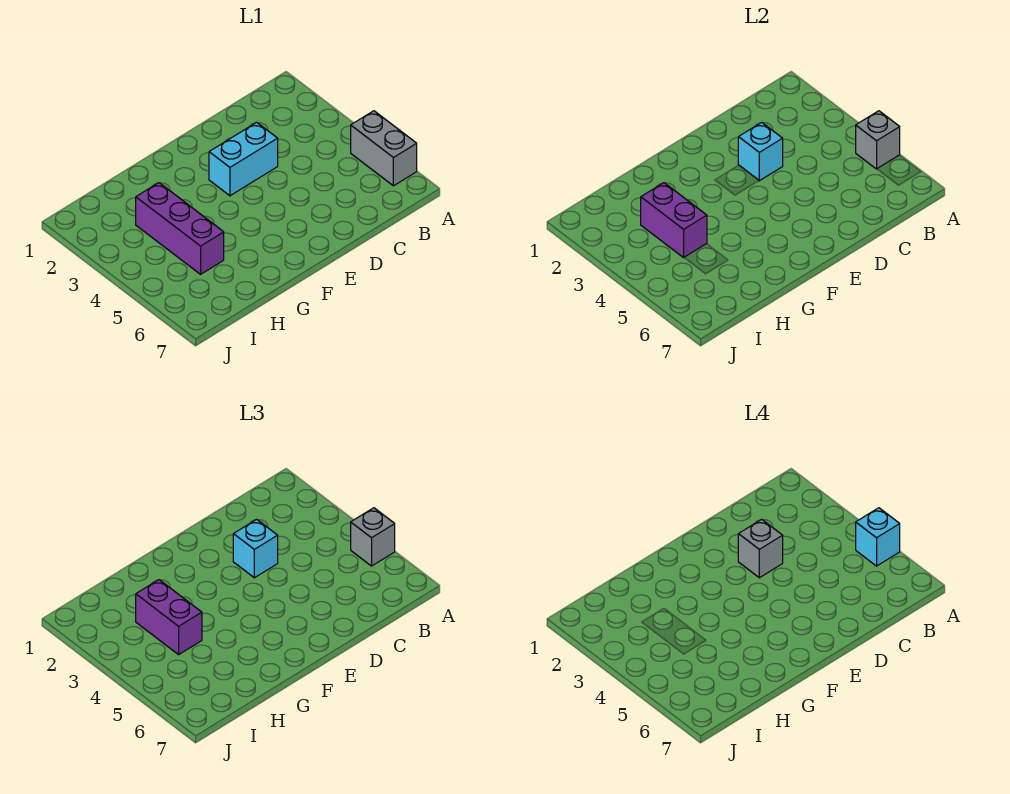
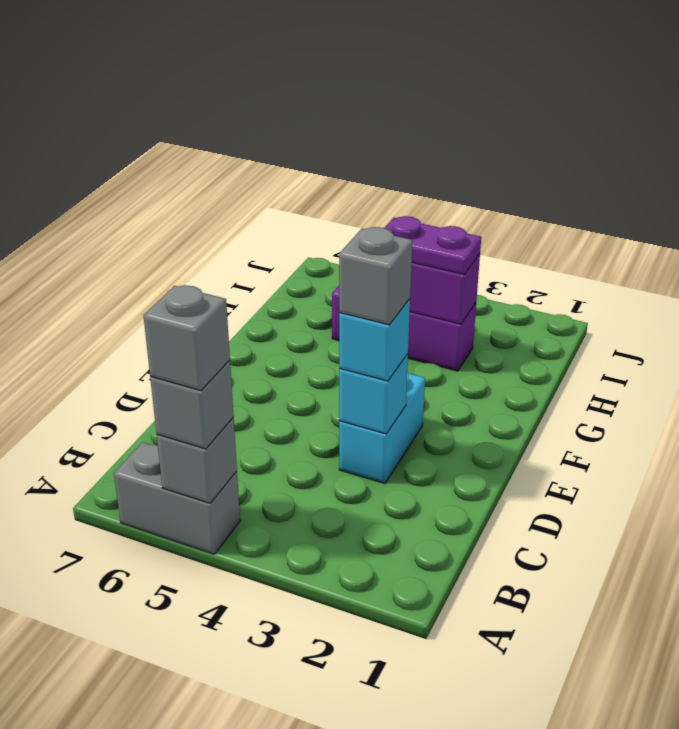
cyan 1x1 brick [856,508,900,566] -> grey 1x1 brick [143,285,230,391]
purple 1x2 brick [136,580,202,655] -> purple 1x2 plate [385,216,481,275]

